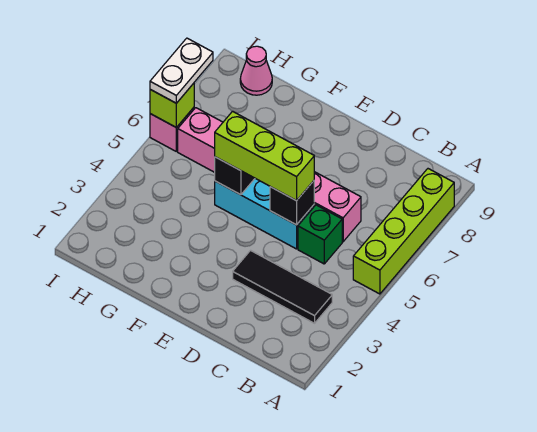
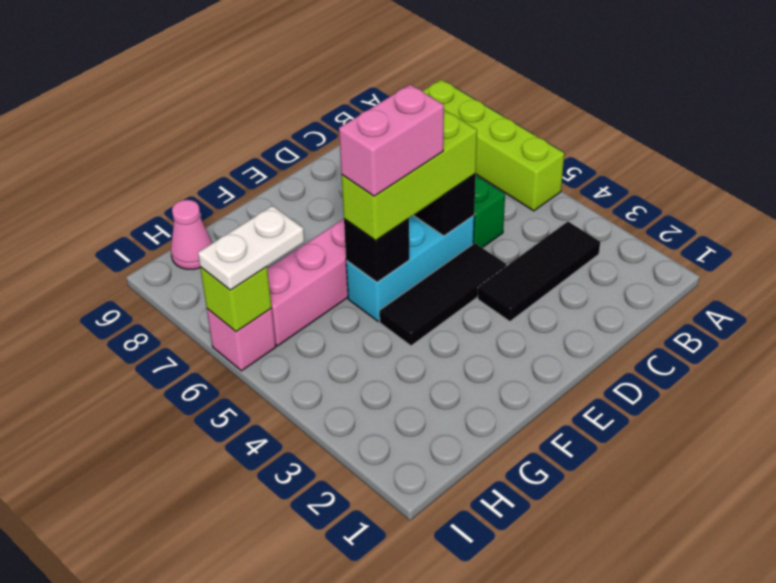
none -> black 1x3 tile [380,243,506,346]
none -> pink 1x2 brick [339,85,444,196]
white 1x2 plate [150,38,213,103] -> white 1x2 plate turned to [198,206,304,290]

